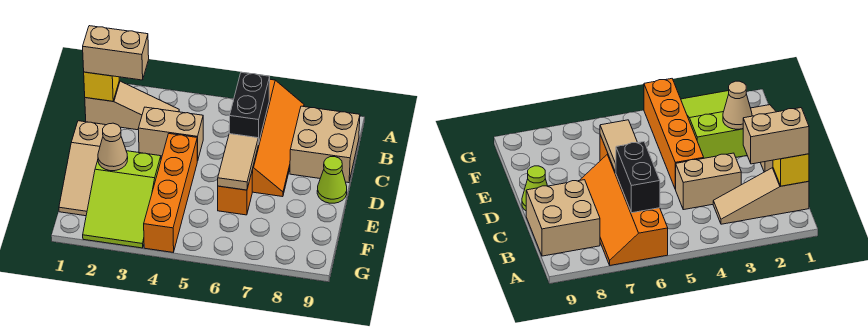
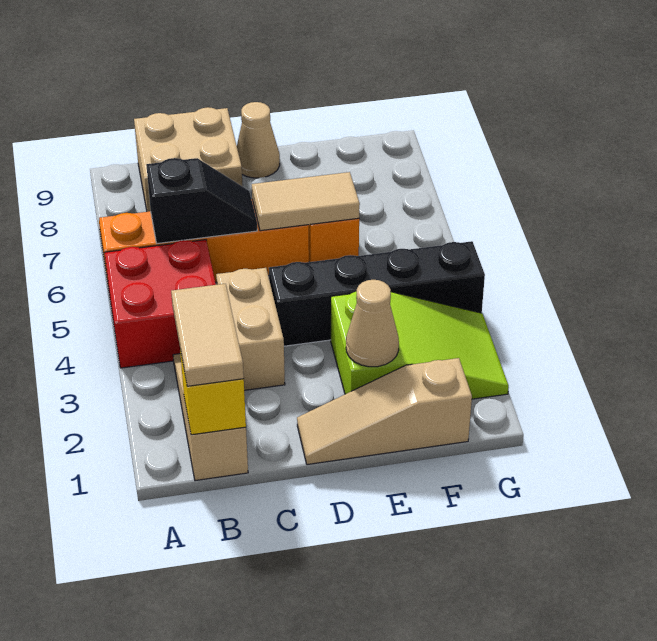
none -> red 2x2 brick [105,240,216,368]
tan 1x2 brick [83,26,149,80] -> tan 1x2 tile [171,284,244,386]
black 1x2 brick [229,72,270,144] -> black 1x2 slope [146,158,257,243]
tan 1x3 slope [59,121,105,216] -> tan 1x3 slope turned to [297,358,472,465]
orange 1x4 brick [144,134,197,252] -> black 1x4 brick [269,241,485,346]
lime 1x1 cone [317,157,347,203] -> tan 1x1 cone [237,102,280,178]

